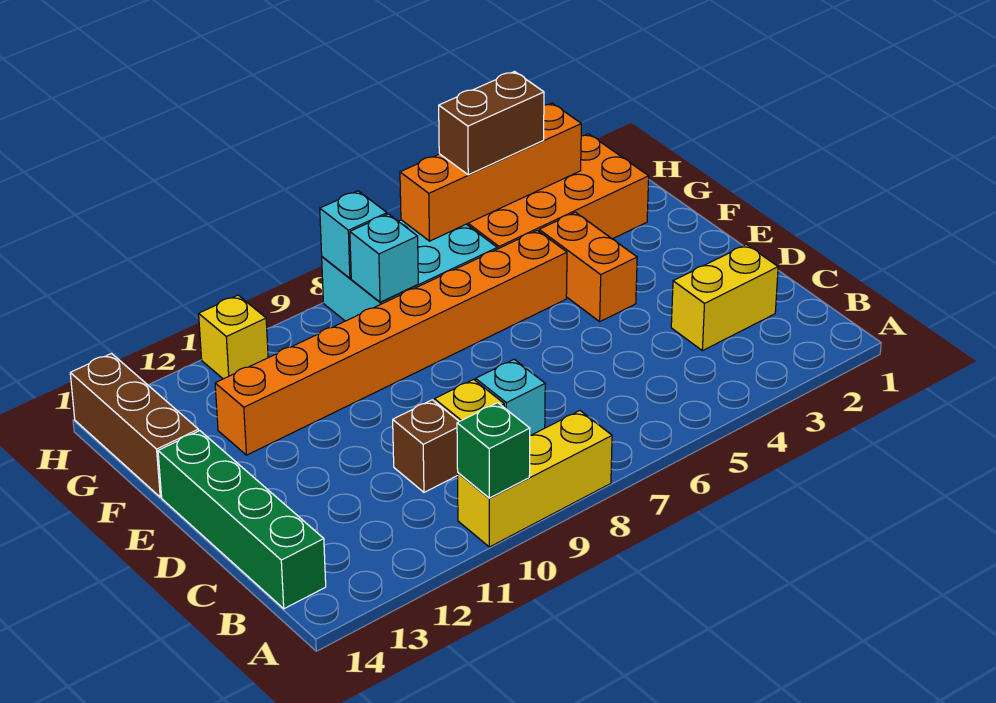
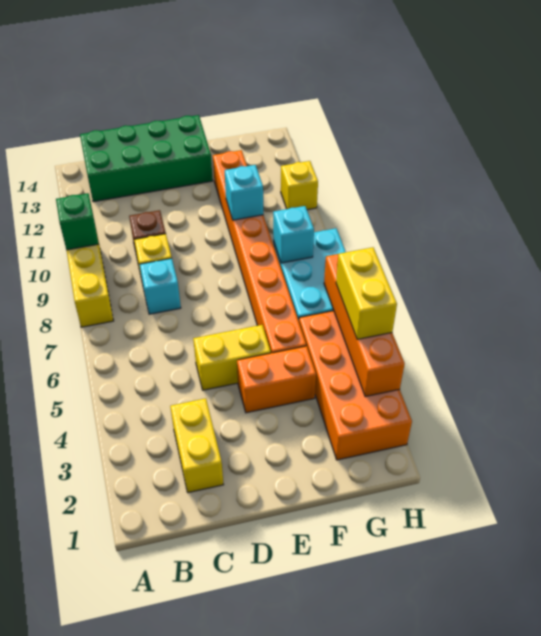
green 1x4 brick [158,431,326,609] -> green 2x4 brick [80,115,213,202]
none -> yellow 1x2 brick [193,325,271,390]
brown 1x3 brick [70,354,199,497] -> none
brown 1x2 brick [439,72,544,175] -> yellow 1x2 brick [336,247,397,339]
cyan 1x1 brick [320,191,387,278] -> cyan 1x1 brick moved to [225,165,263,220]

